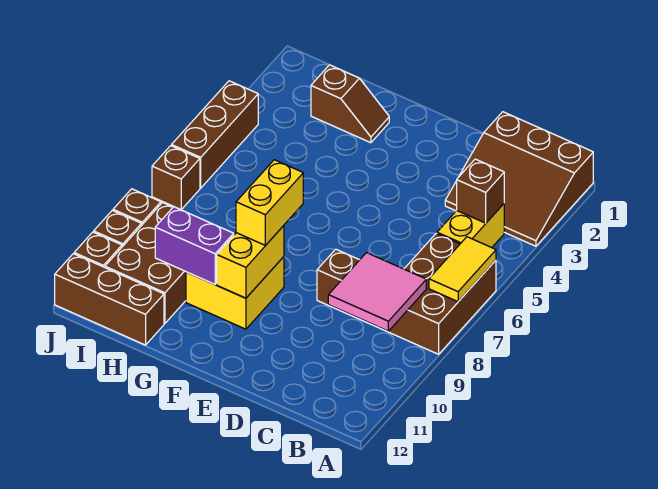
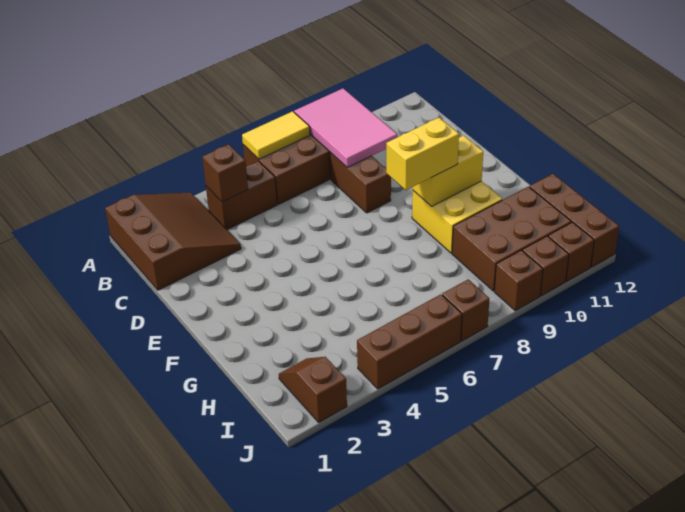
yellow 1x2 brick [437,204,504,248] -> brown 1x2 brick [206,161,277,229]
pink 2x2 tile [328,253,426,331] -> pink 2x3 tile [294,88,397,167]
brown 1x2 slope [311,65,389,143] -> brown 1x2 slope moved to [279,357,347,422]
purple 1x2 brick [155,207,234,284] -> none

